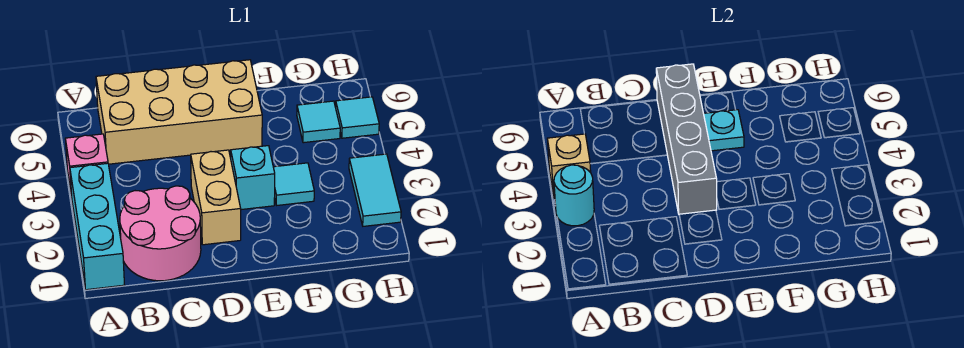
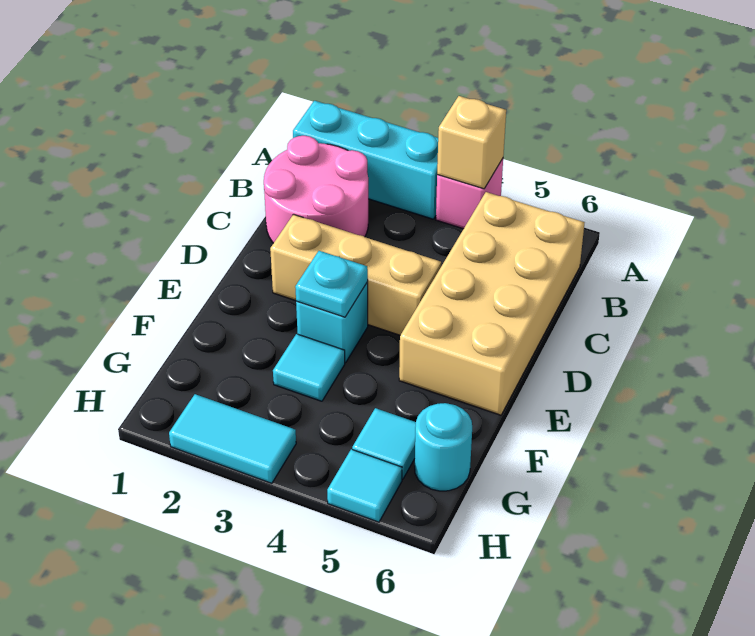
cyan 1x1 round brick [554,165,594,226] -> cyan 1x1 round brick moved to [415,403,472,491]
tan 1x2 brick [191,150,241,245] -> tan 1x3 brick [270,214,441,335]
grey 1x4 brick [656,64,717,214] -> none
cyan 1x1 plate [704,110,744,151] -> cyan 1x1 plate moved to [295,251,368,317]

